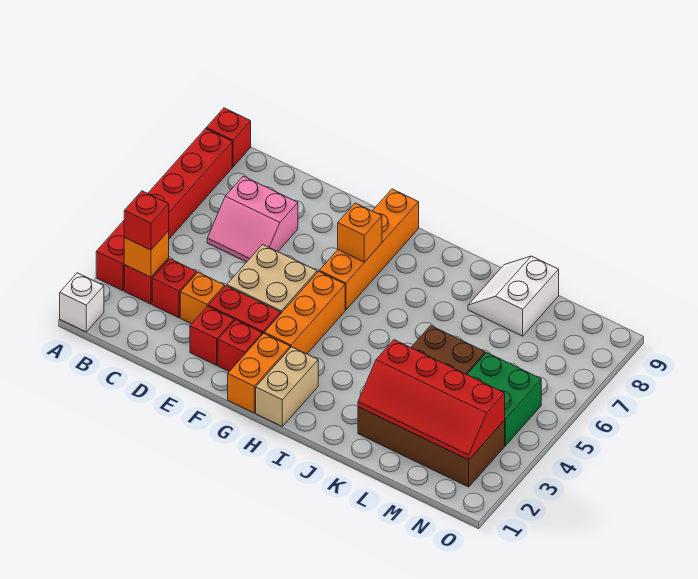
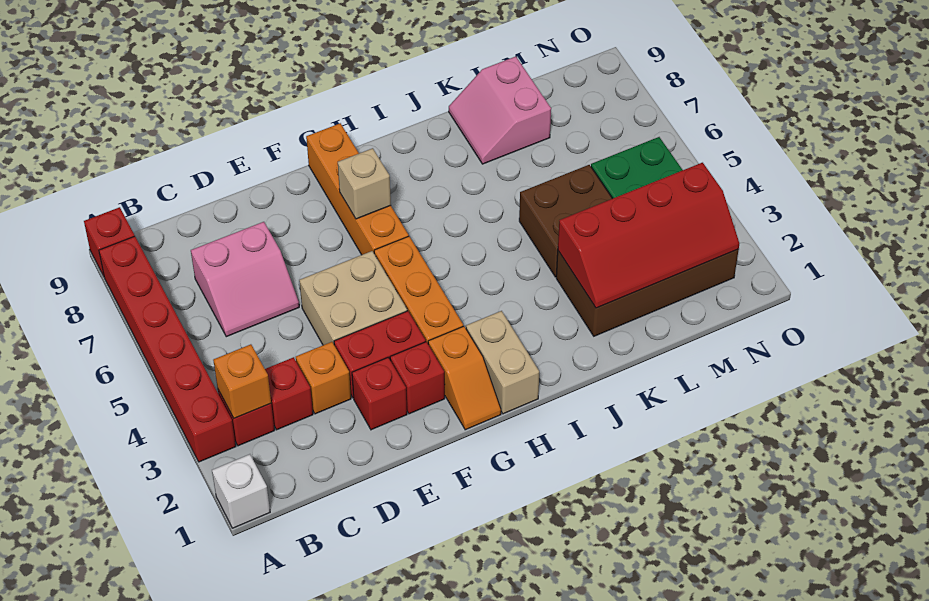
red 1x1 brick [124,191,169,250] -> none
orange 1x2 brick [228,333,290,413] -> orange 1x2 slope [428,326,501,430]
orange 1x1 brick [338,203,382,262] -> tan 1x1 brick [338,148,391,219]
white 2x2 slope [468,256,559,336] -> pink 2x2 slope [449,57,551,164]

